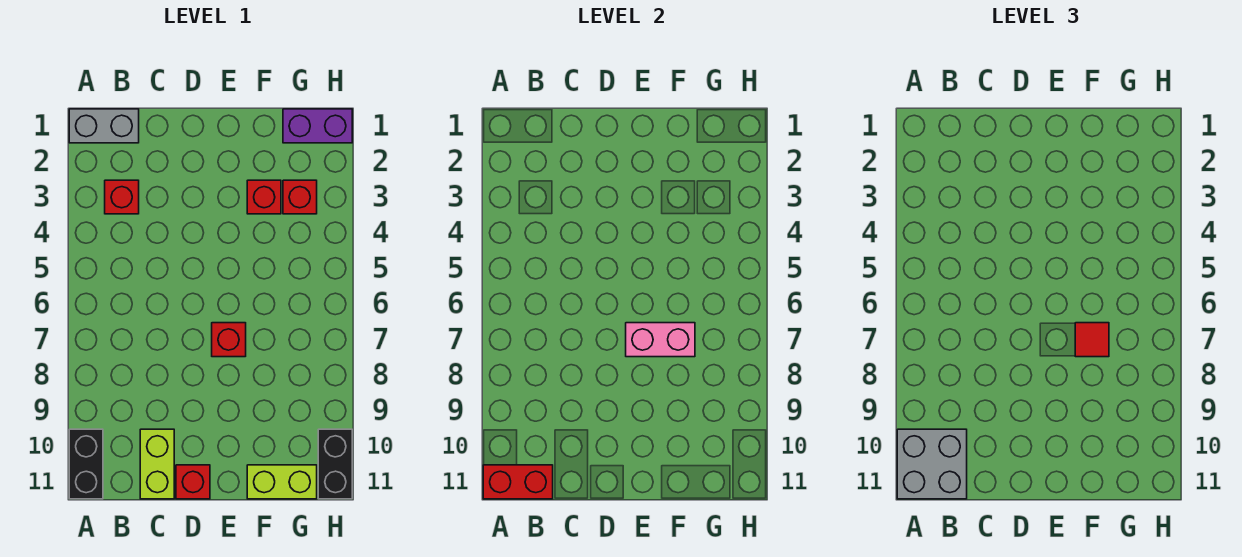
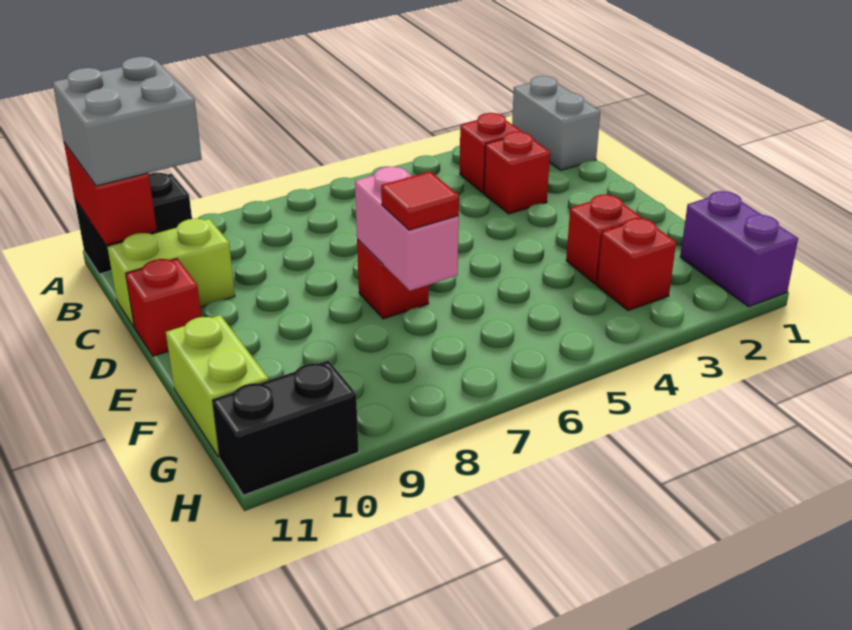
none -> red 1x1 brick [484,132,550,214]

